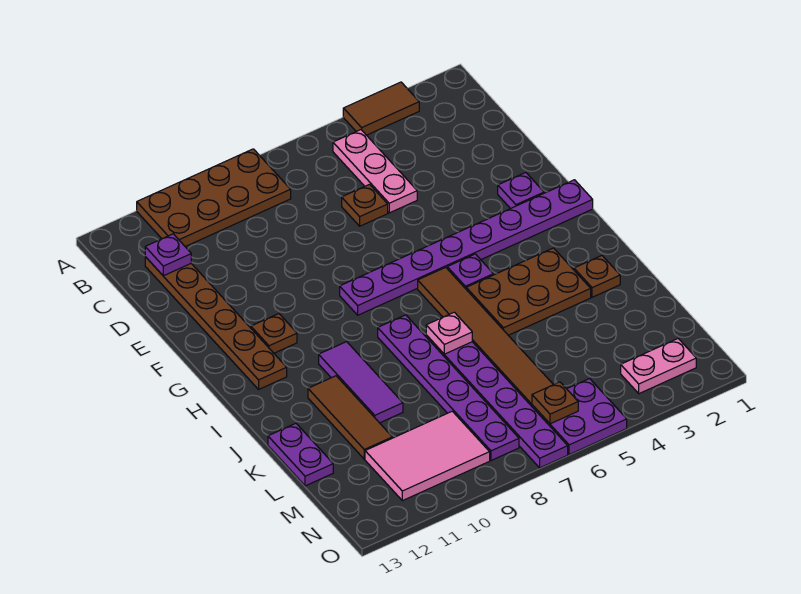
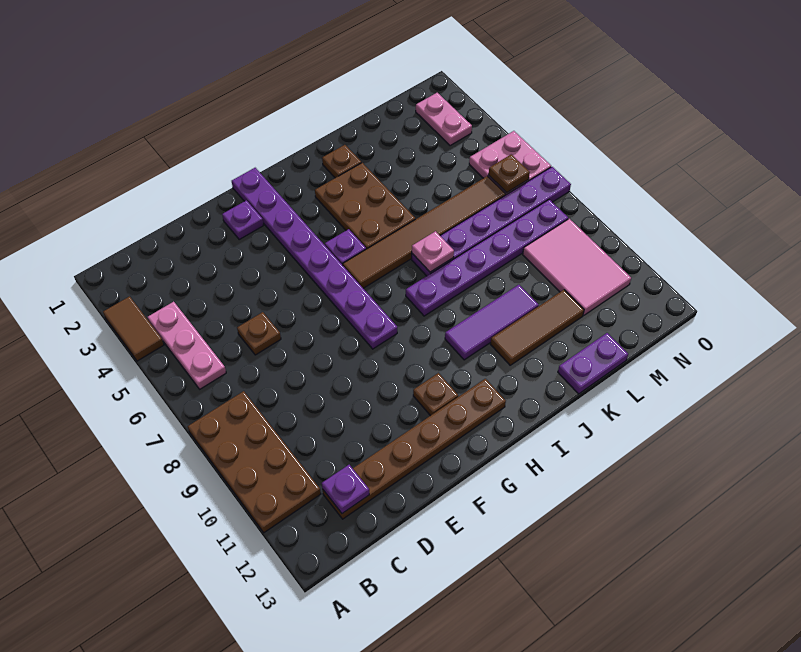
pink 1x3 plate [333,130,417,213] -> pink 1x3 plate turned to [148,302,226,389]
purple 2x2 plate [532,379,627,455] -> pink 2x2 plate [469,131,551,195]

